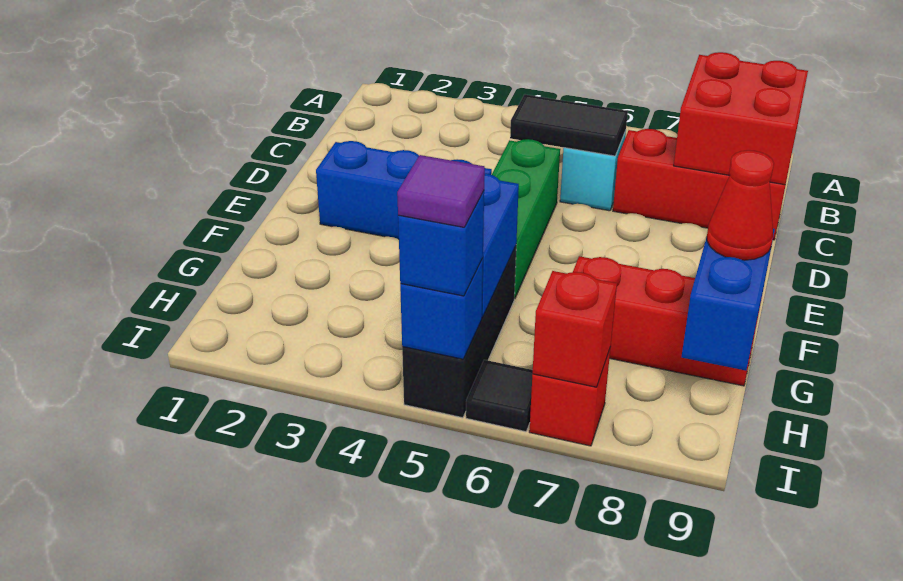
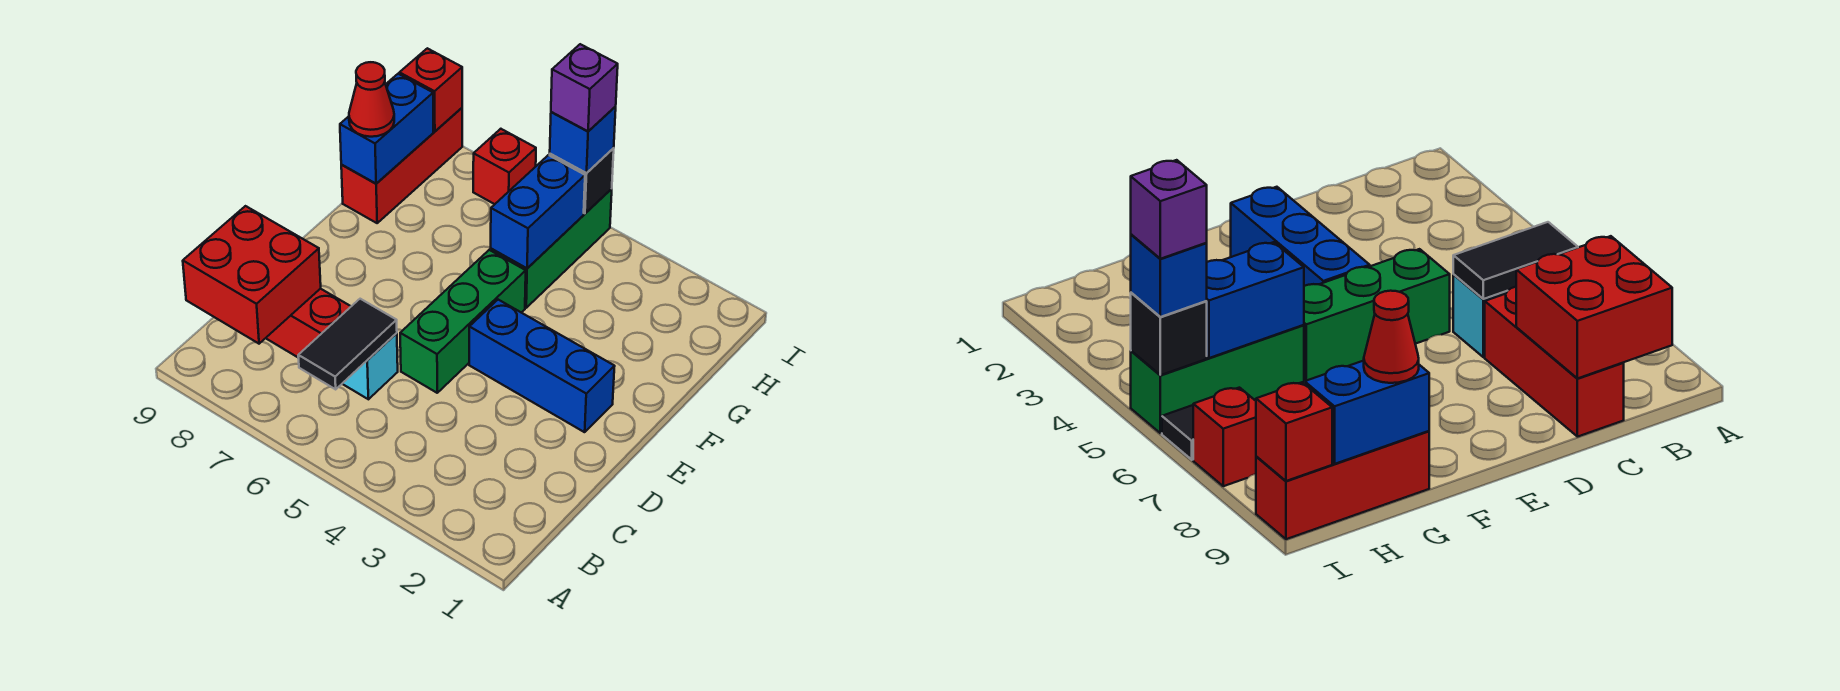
black 1x2 tile [510,94,628,156] -> black 1x2 tile turned to [298,299,397,389]
black 1x3 brick [402,246,516,418] -> green 1x3 brick [491,189,612,308]
red 1x3 brick [573,256,760,386] -> red 1x3 brick turned to [341,108,462,223]
blue 1x1 brick [400,258,483,359] -> black 1x1 brick [550,148,614,214]
purple 1x1 tile [397,155,485,227] -> purple 1x1 brick [551,44,618,131]
red 1x1 brick [533,271,617,387] -> red 1x1 brick moved to [399,48,462,131]

